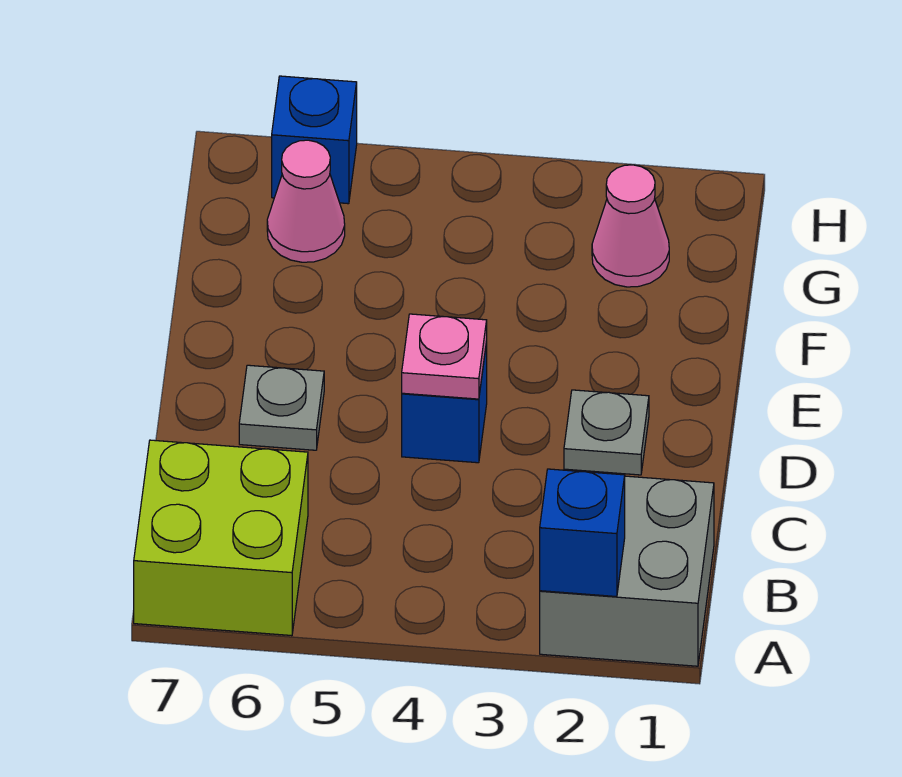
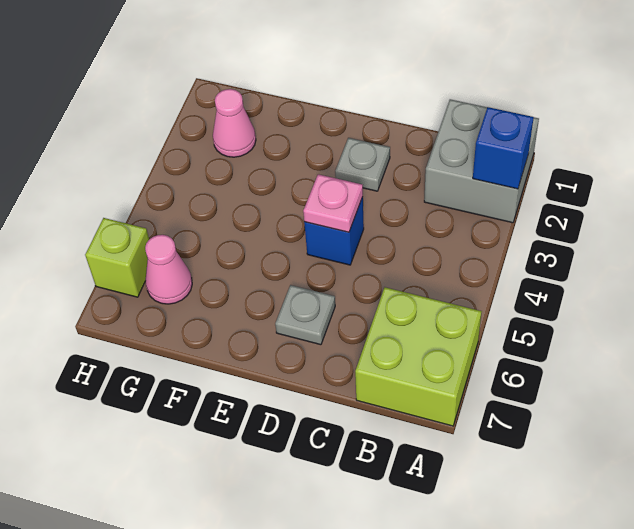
blue 1x1 brick [272,76,357,204] -> lime 1x1 brick [85,218,149,297]

